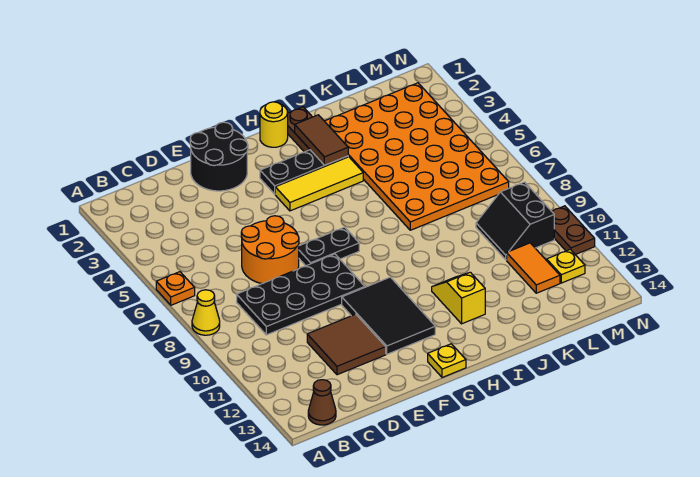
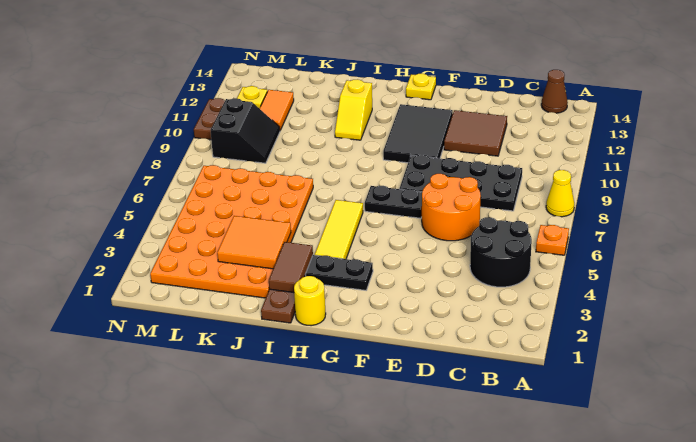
black 2x2 round brick [190,122,248,191] -> black 2x2 round brick moved to [470,217,532,287]
yellow 1x3 tile [275,157,363,211] -> yellow 1x3 tile turned to [315,200,363,259]
none -> orange 2x2 tile [217,216,291,269]

